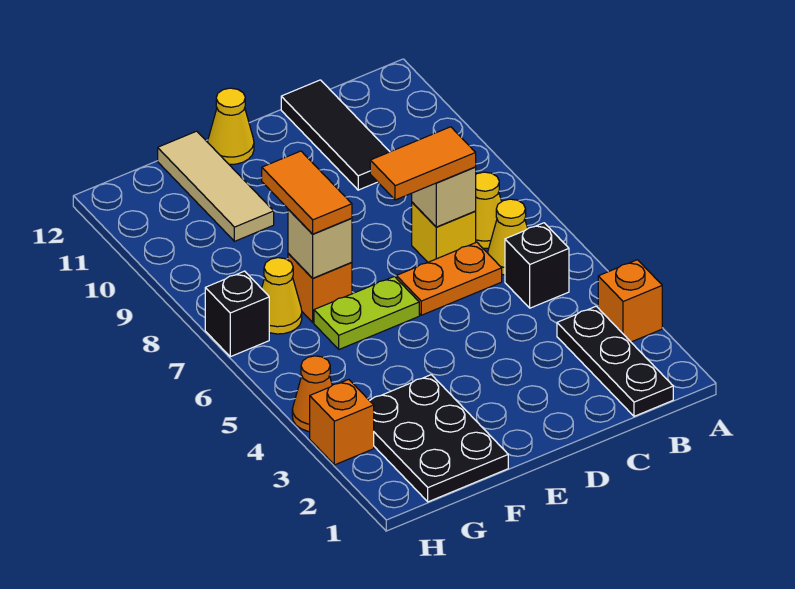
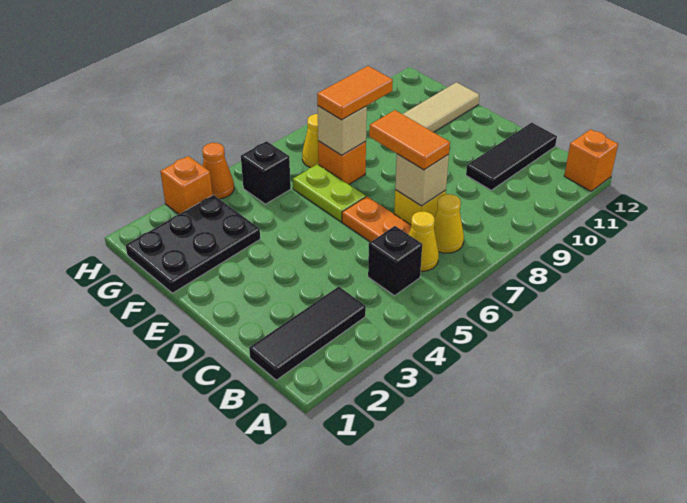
orange 1x1 brick [598,260,662,342] -> orange 1x1 brick moved to [564,129,618,191]
black 1x3 plate [557,306,673,416] -> black 1x3 tile [249,287,366,380]
yellow 1x1 cone [208,88,254,165] -> none
black 1x1 brick [205,271,269,357] -> black 1x1 brick moved to [241,141,291,204]

